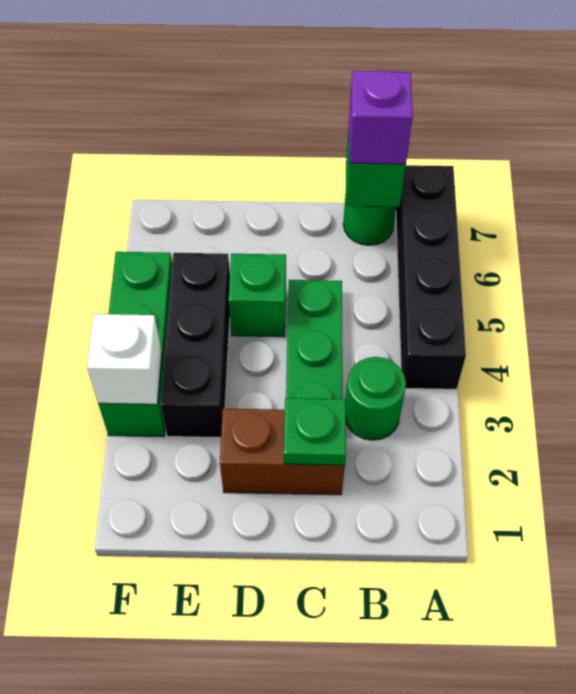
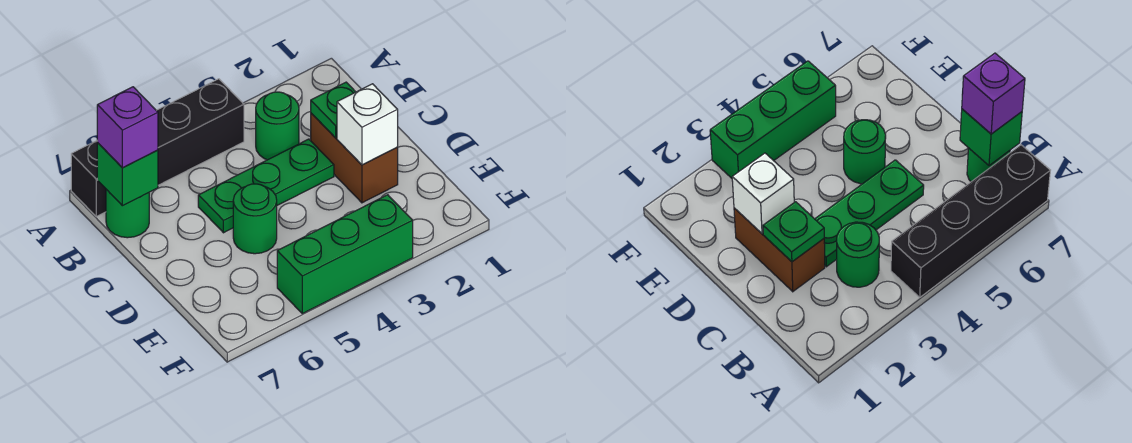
green 1x1 brick [229,254,286,337] -> green 1x1 round brick [233,184,277,254]
black 1x3 brick [161,253,230,438] -> none
white 1x1 brick [87,314,162,404] -> white 1x1 brick moved to [337,84,398,165]

